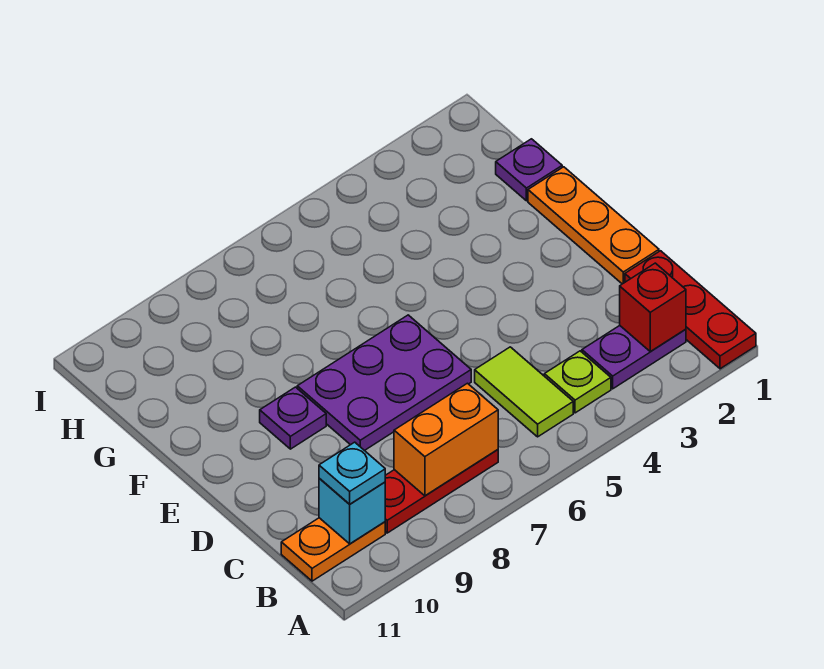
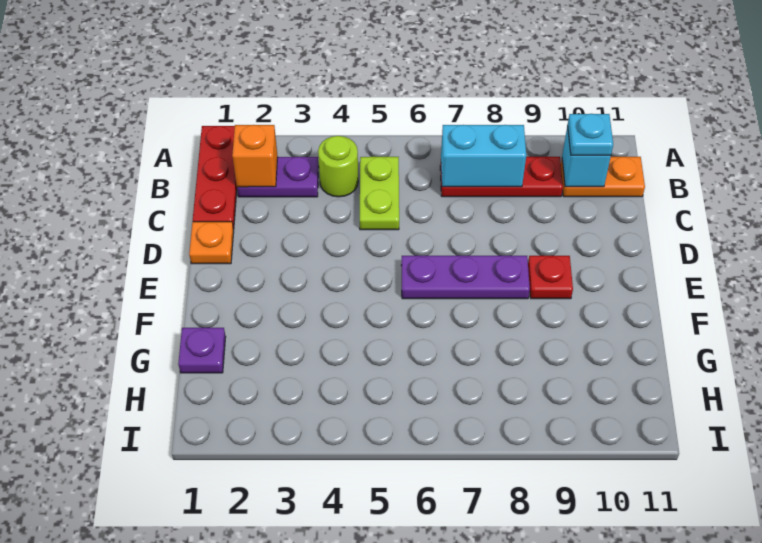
red 1x1 brick [620,263,686,351] -> orange 1x1 brick [232,125,278,187]
lime 1x1 plate [544,351,611,413] -> lime 1x1 round brick [318,136,358,197]
lime 1x2 tile [475,347,573,437] -> lime 1x2 plate [360,157,399,230]
orange 1x2 brick [394,383,498,496] -> cyan 1x2 brick [441,125,526,187]
orange 1x3 plate [528,167,659,284] -> orange 1x1 plate [189,222,234,264]
purple 2x3 plate [297,315,471,451] -> purple 1x3 plate [401,256,530,299]
purple 1x1 plate [260,387,326,449] -> red 1x1 plate [528,256,573,299]

